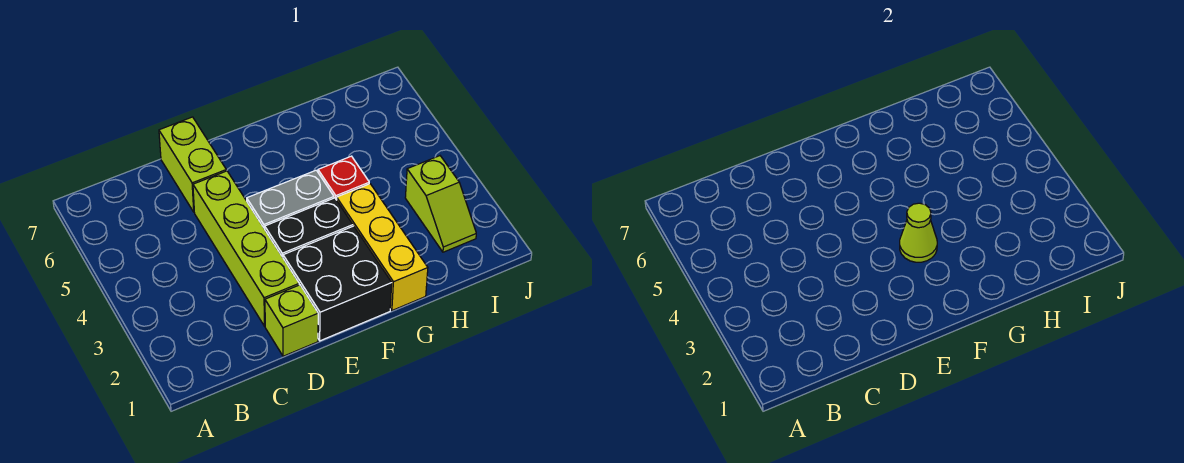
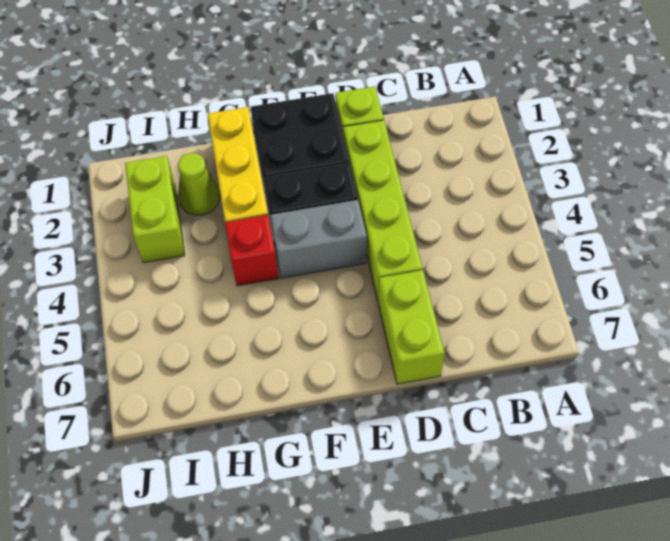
lime 1x1 cone [900,203,937,262] -> lime 1x1 cone moved to [178,153,220,215]
lime 1x2 slope [405,156,476,252] -> lime 1x2 brick [125,156,185,263]

